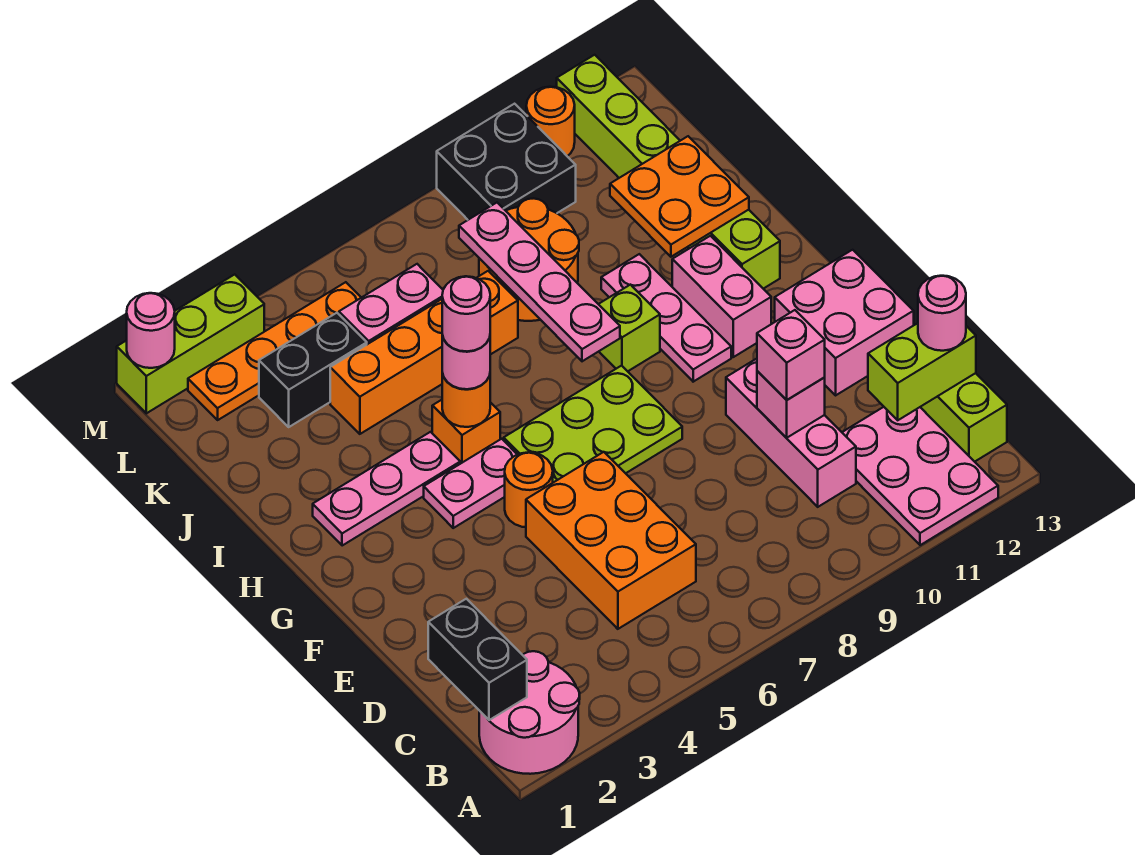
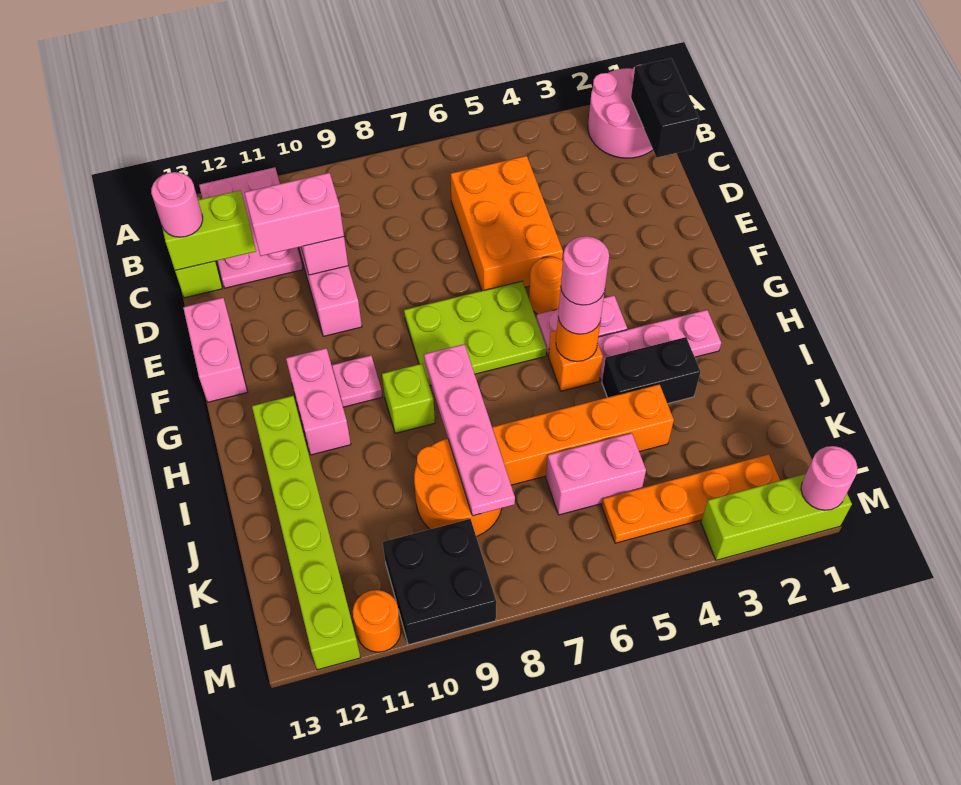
pink 1x1 brick [757,310,825,400] -> pink 1x2 brick [245,173,344,256]
pink 2x2 brick [775,250,914,395] -> pink 1x2 brick [183,298,247,402]
pink 1x3 plate [601,254,731,382] -> pink 1x1 plate [332,355,382,407]
orange 2x2 plate [610,136,749,257] -> none
black 1x2 brick [259,313,367,427] -> black 1x2 brick moved to [602,337,700,404]

